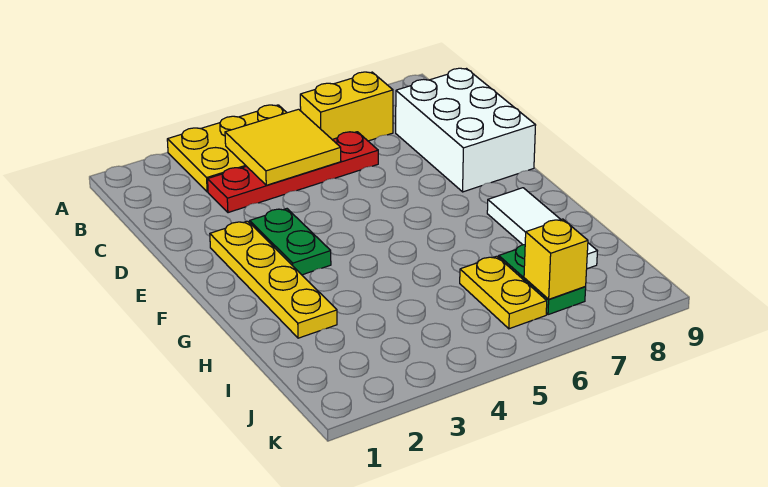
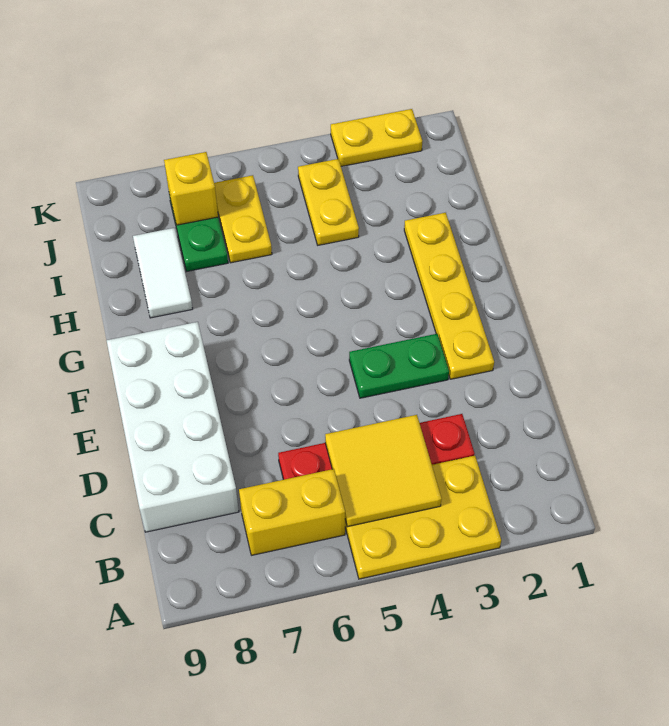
white 2x3 brick [396,68,536,192] -> white 2x4 brick [107,322,239,532]
green 1x2 plate [250,209,331,275] -> green 1x2 plate turned to [349,334,449,398]
white 1x3 tile [487,188,597,269] -> white 1x2 tile [133,228,193,318]
none -> yellow 1x2 plate [298,159,359,245]
none -> yellow 1x2 plate [331,109,422,166]

